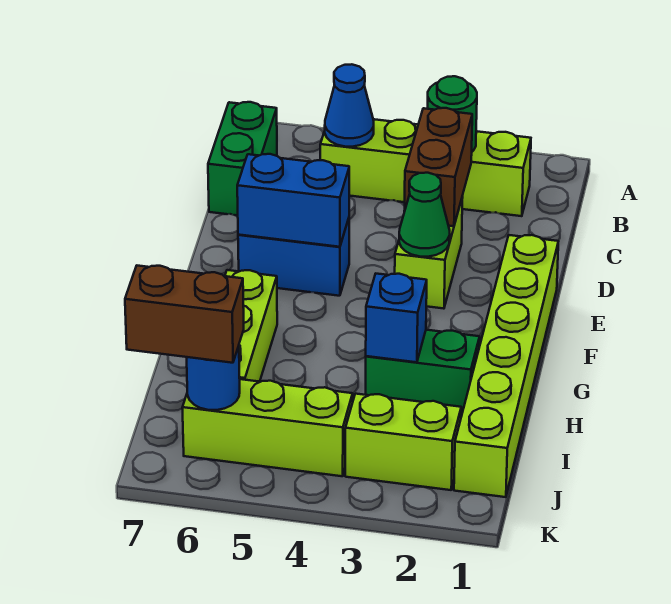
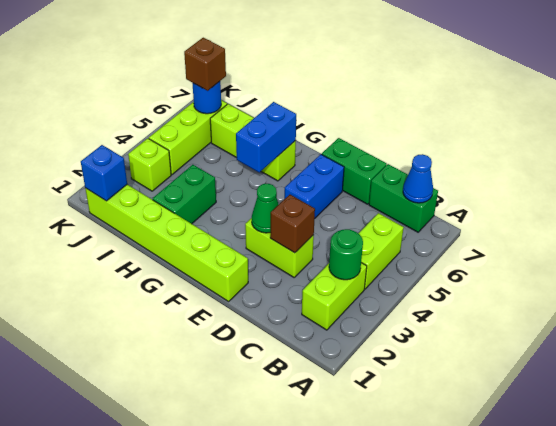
blue 1x1 cone [325,64,374,147] -> blue 1x1 cone moved to [403,154,433,203]
brown 1x2 brick [404,108,472,226] -> brown 1x1 brick [270,195,315,253]
none -> green 1x2 brick [322,138,387,204]
blue 1x2 brick [237,154,349,247] -> blue 1x2 brick moved to [236,102,296,172]
blue 1x1 brick [366,274,427,362] -> blue 1x1 brick moved to [81,145,127,201]
lime 1x2 brick [345,394,461,490] -> lime 1x1 brick [128,138,171,191]
brown 1x2 brick [125,266,244,363] -> brown 1x1 brick [184,38,226,91]

